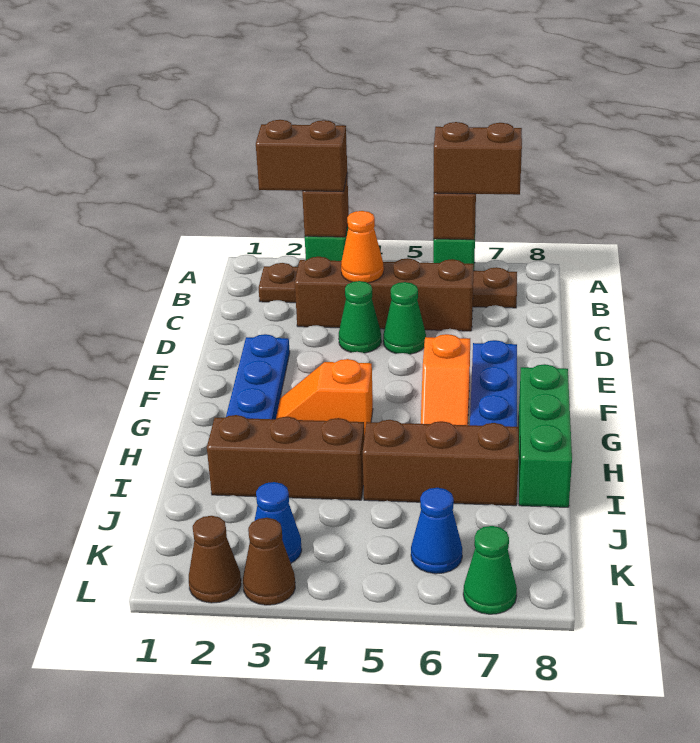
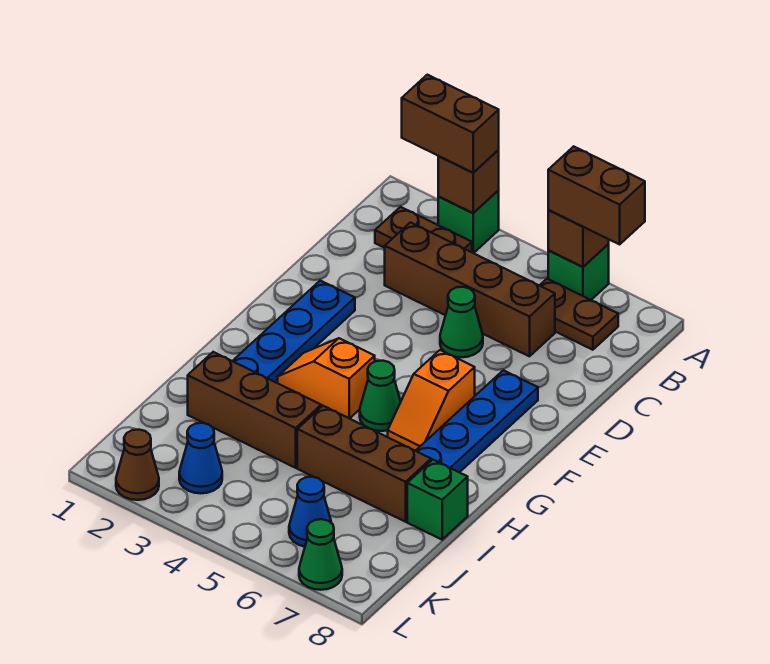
orange 1x1 cone [341,211,384,283] -> none
green 1x1 cone [339,281,381,353] -> green 1x1 cone moved to [360,361,401,431]
green 1x3 brick [519,364,572,507] -> green 1x1 brick [407,460,468,540]
brown 1x1 cone [243,518,295,605] -> none

